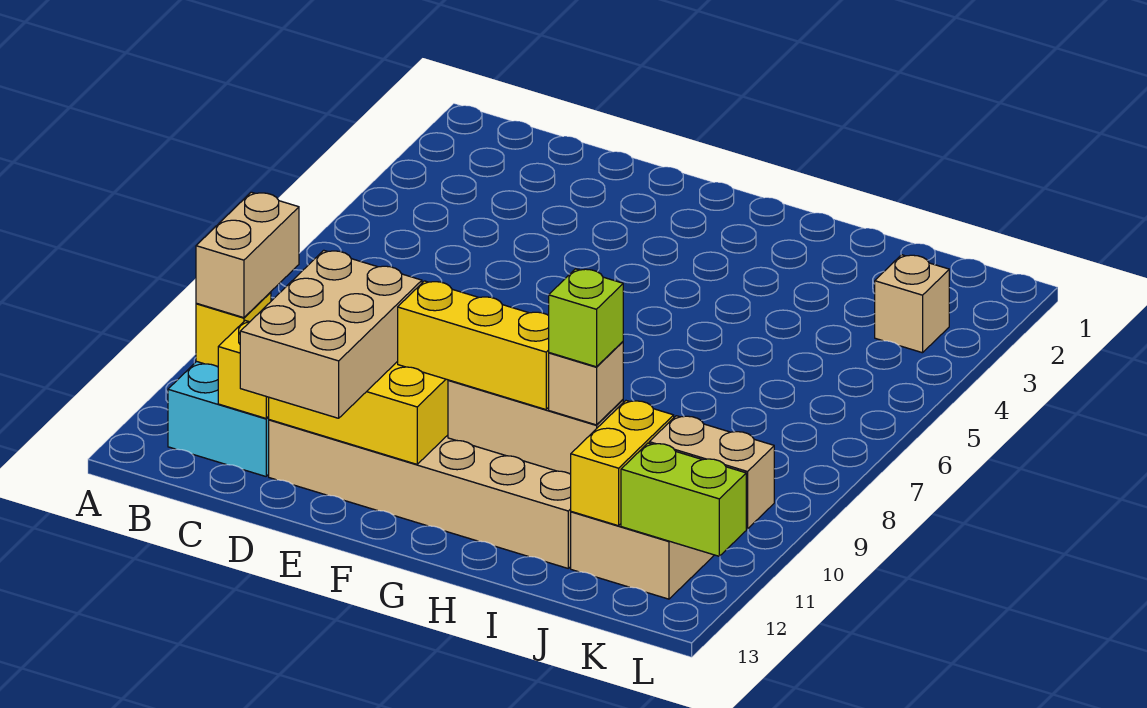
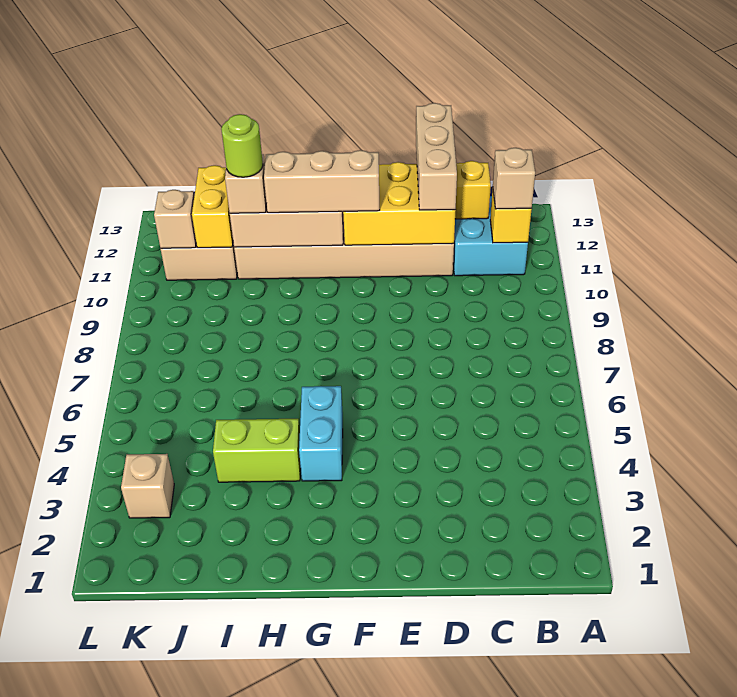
tan 1x2 brick [196,192,299,318] -> tan 1x1 brick [493,148,535,209]
tan 2x3 brick [240,250,422,418] -> tan 1x3 brick [416,103,457,210]
yellow 1x3 brick [398,281,549,410] -> tan 1x3 brick [264,150,380,213]
none -> cyan 1x2 brick [299,386,343,481]
lime 1x1 brick [549,269,623,367] -> lime 1x1 round brick [221,114,263,177]
tan 1x2 brick [649,416,774,529] -> tan 1x1 brick [154,190,196,248]
lime 1x2 brick [621,443,746,556] -> lime 1x2 brick moved to [213,419,301,482]

